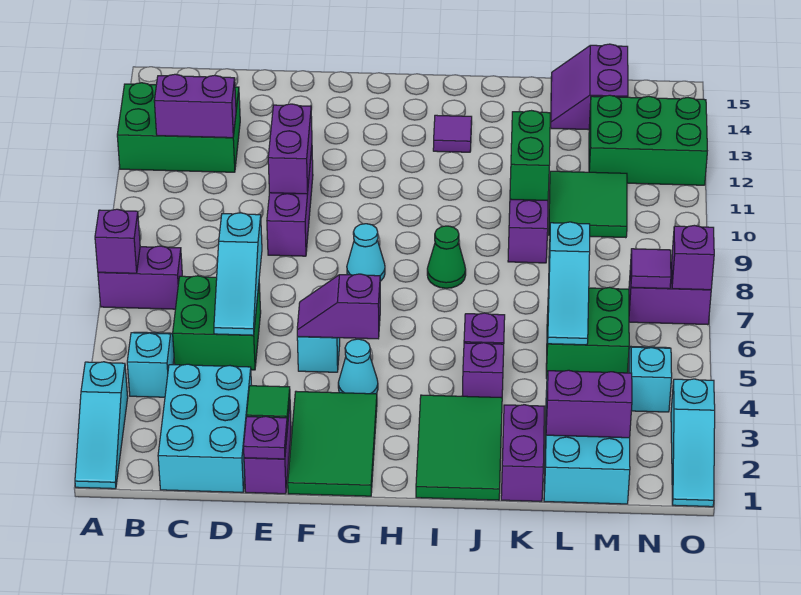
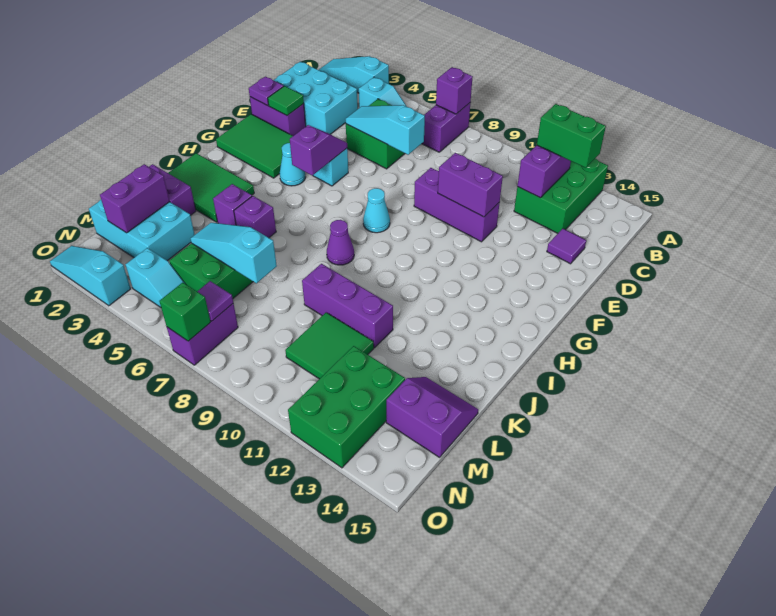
green 1x1 cone [427,226,466,288] -> purple 1x1 cone [327,220,354,265]
purple 1x1 tile [433,115,472,152] -> purple 1x1 tile moved to [547,229,586,264]
green 1x2 brick [510,111,550,201] -> green 1x2 brick moved to [537,104,606,168]
purple 1x1 brick [672,225,714,290] -> green 1x1 brick [159,282,211,341]

